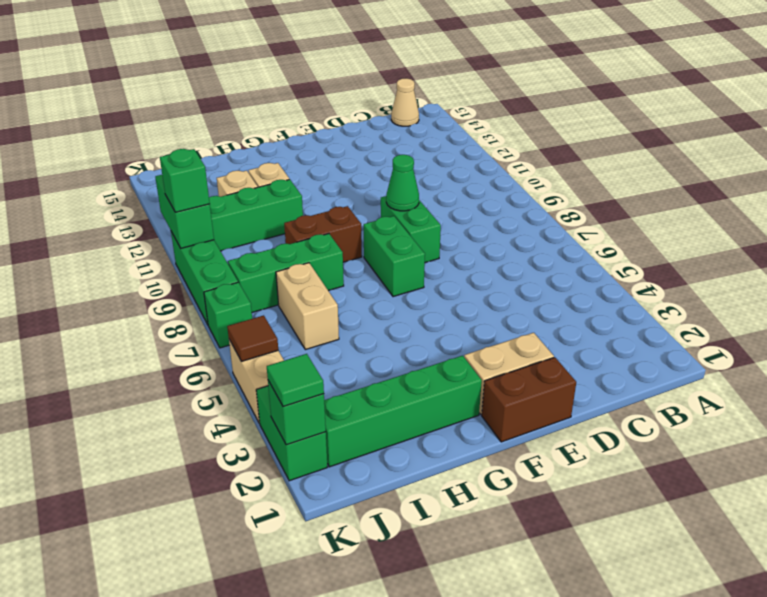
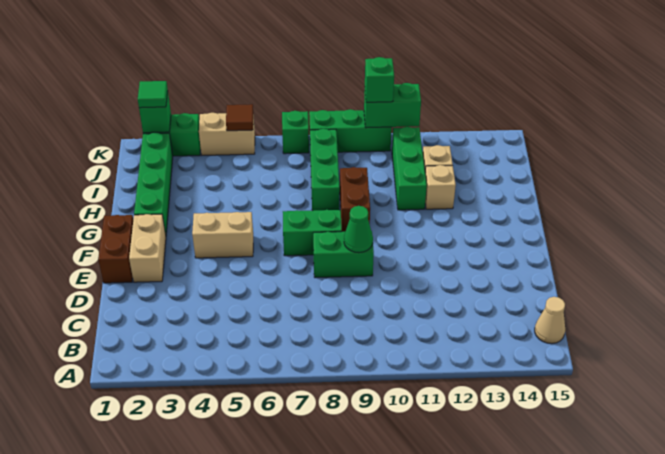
tan 1x2 brick [276,263,339,350] -> tan 1x2 brick moved to [192,212,253,258]

